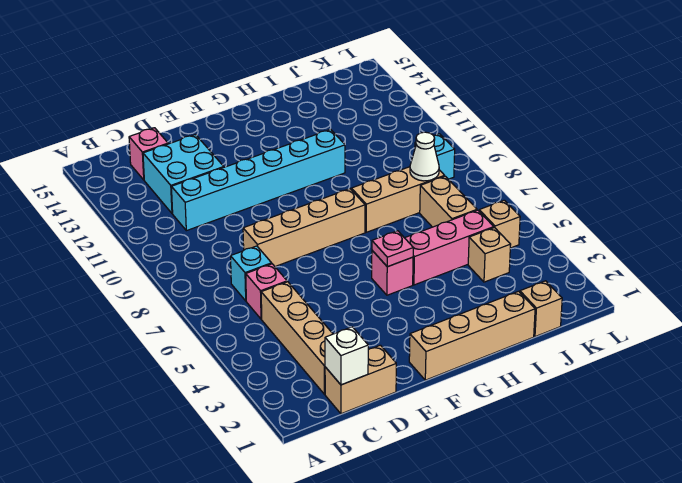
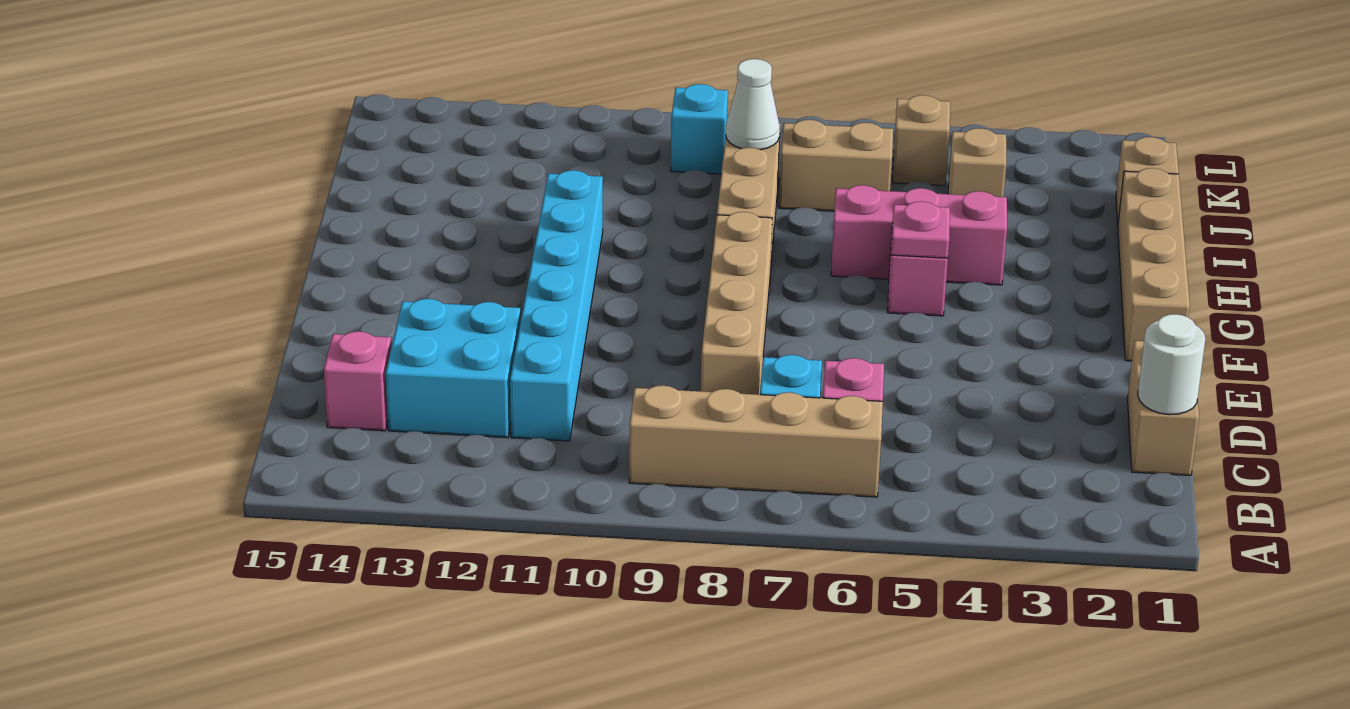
white 1x1 brick [325,327,368,385] -> white 1x1 round brick [1138,314,1206,415]
tan 1x4 brick [261,282,333,394] -> tan 1x4 brick moved to [629,385,883,497]
pink 1x3 brick [405,210,494,285] -> pink 1x3 brick turned to [831,185,1007,285]

